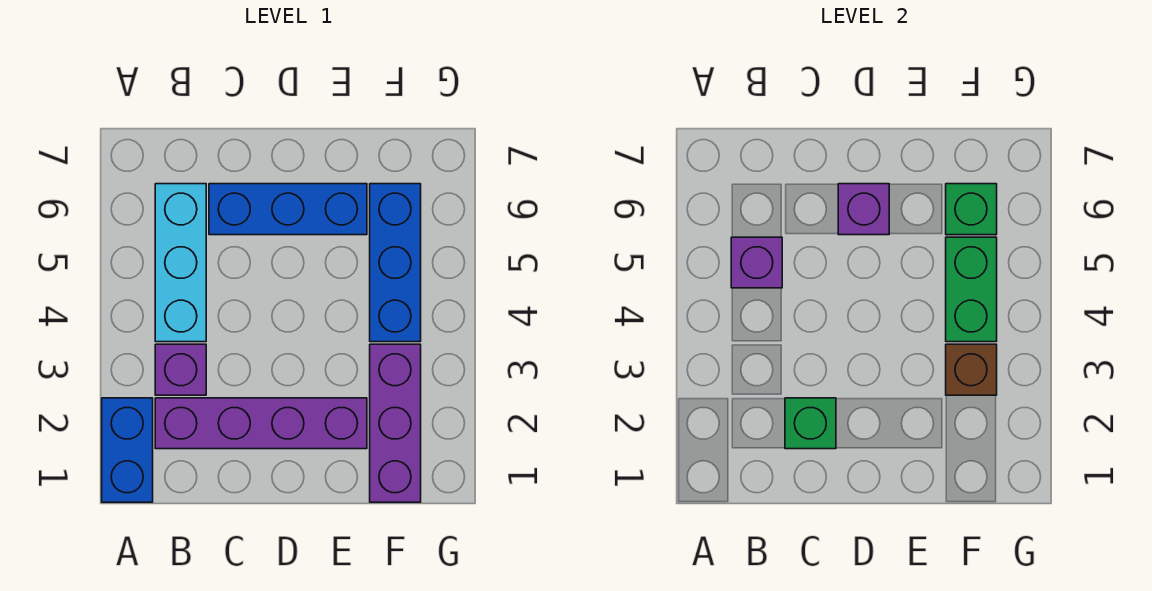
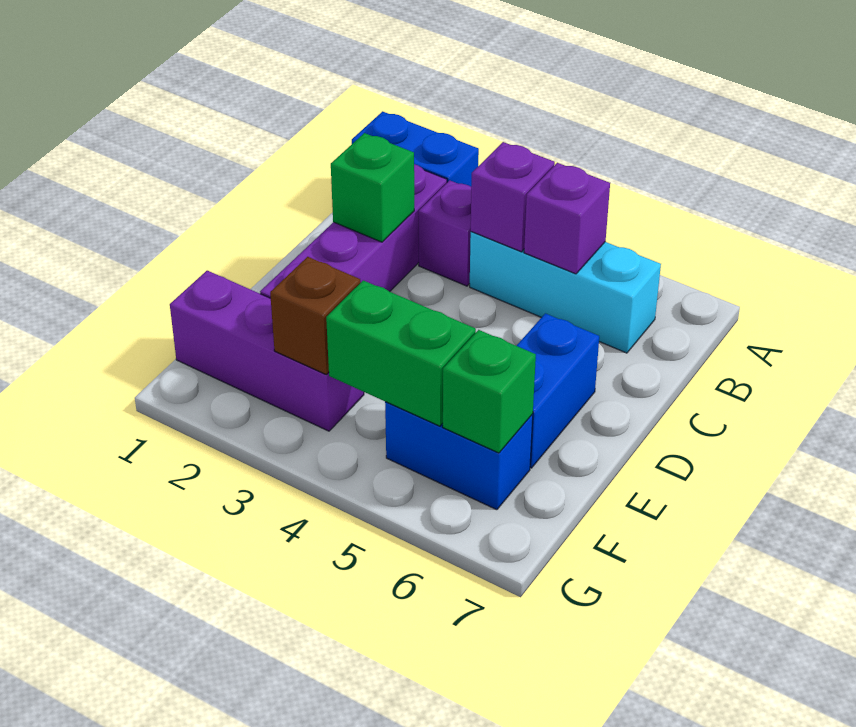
blue 1x3 brick [209,184,367,235] -> blue 1x2 brick [517,313,599,468]
purple 1x1 brick [838,184,889,235] -> purple 1x1 brick moved to [471,142,555,252]
blue 1x3 brick [370,184,421,342] -> blue 1x2 brick [385,402,533,510]

